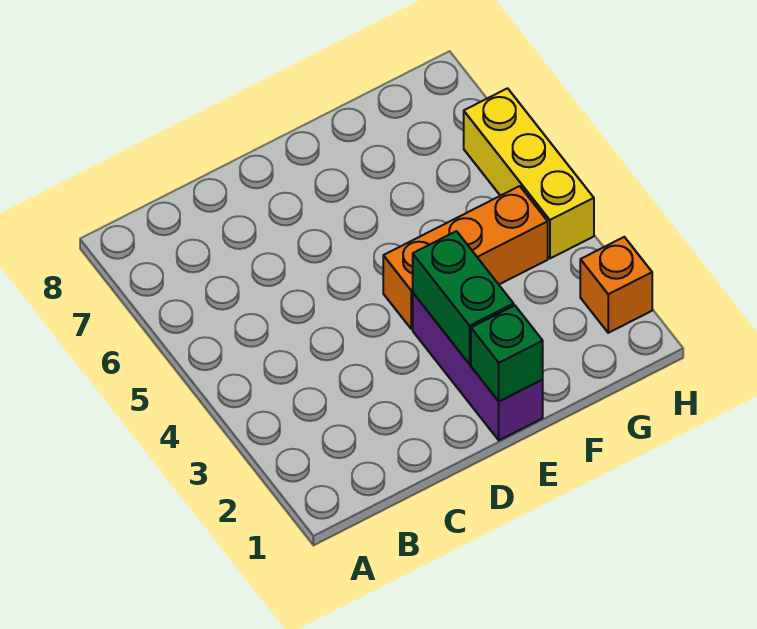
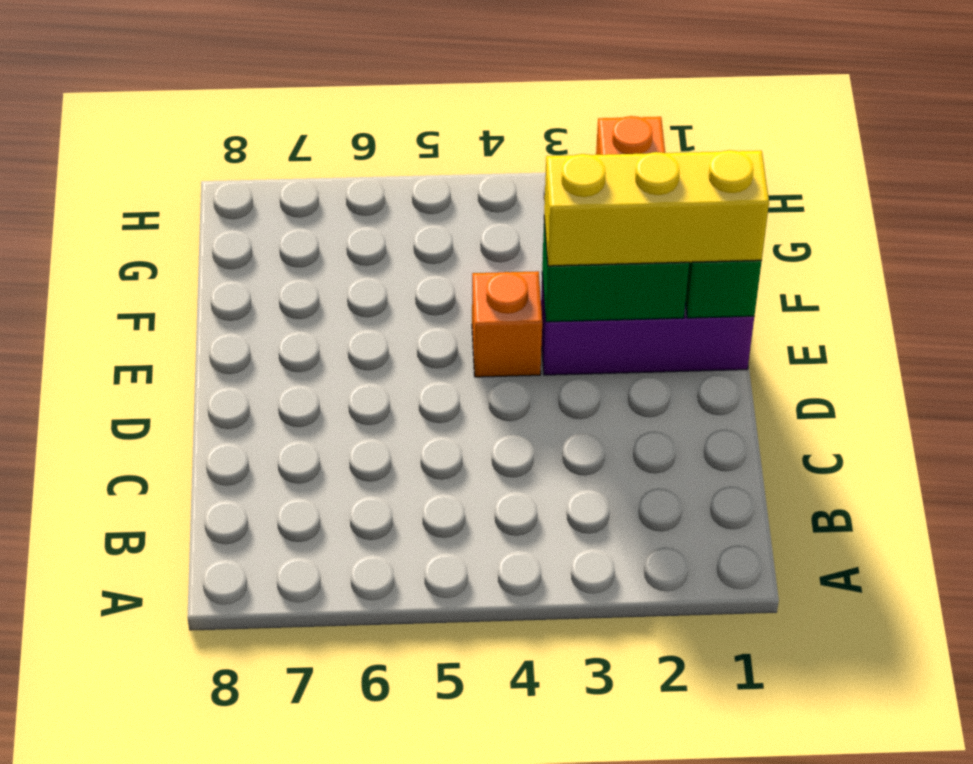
orange 1x3 brick [383,186,548,329] -> orange 1x1 brick [472,271,542,377]
yellow 1x3 brick [464,88,594,258] -> yellow 1x3 brick moved to [544,150,769,266]

